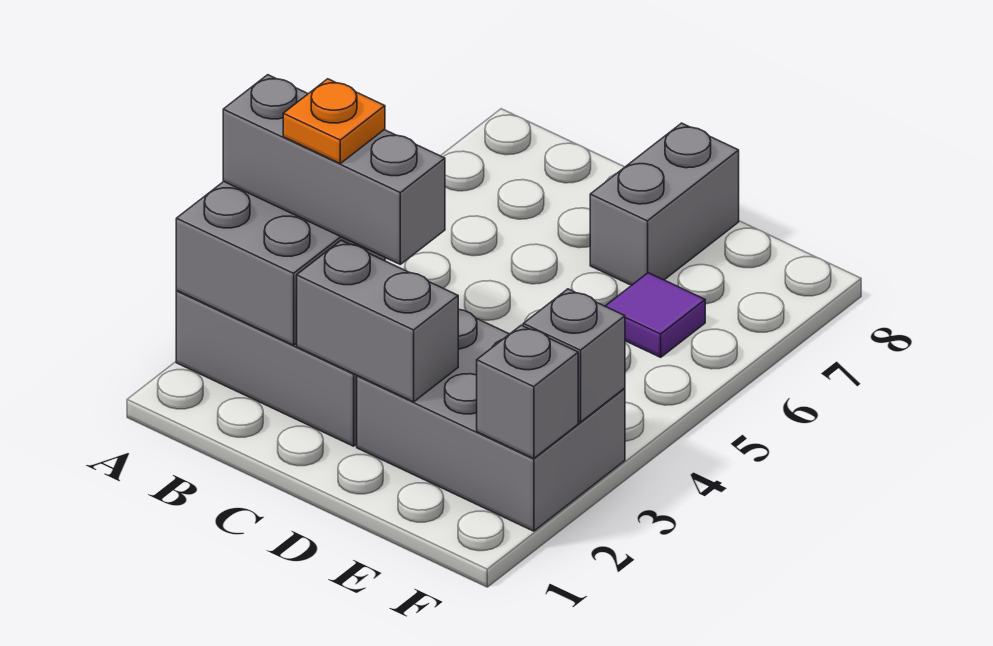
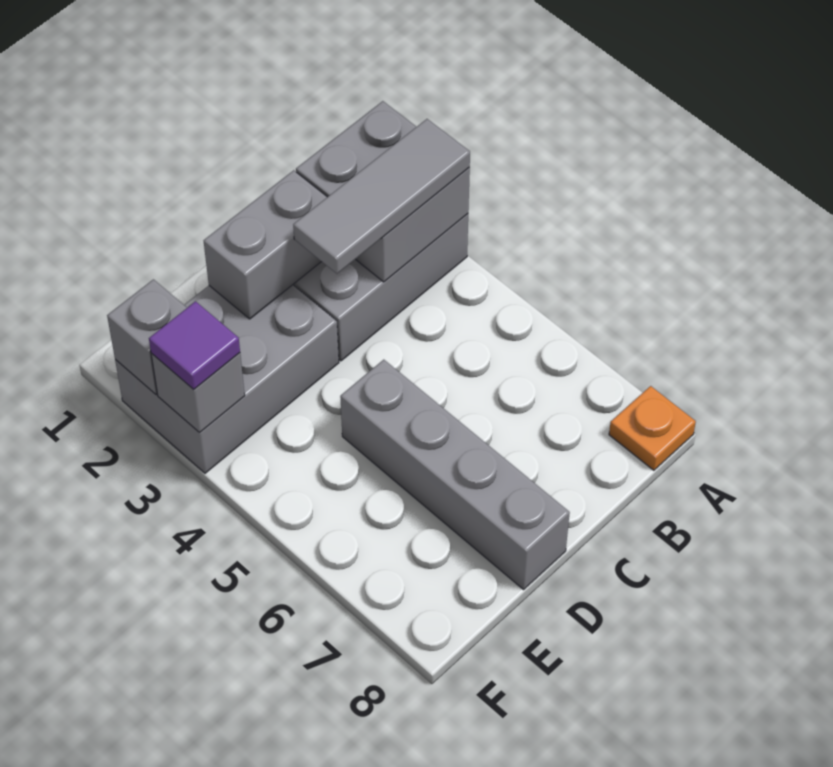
grey 1x3 brick [223,75,445,264] -> grey 1x3 tile [293,119,470,274]
orange 1x1 plate [283,79,385,163] -> orange 1x1 plate moved to [609,386,696,470]
grey 1x2 brick [590,123,739,285] -> grey 1x4 brick [340,360,570,590]
purple 1x1 tile [605,273,705,357] -> purple 1x1 tile moved to [149,301,240,389]

